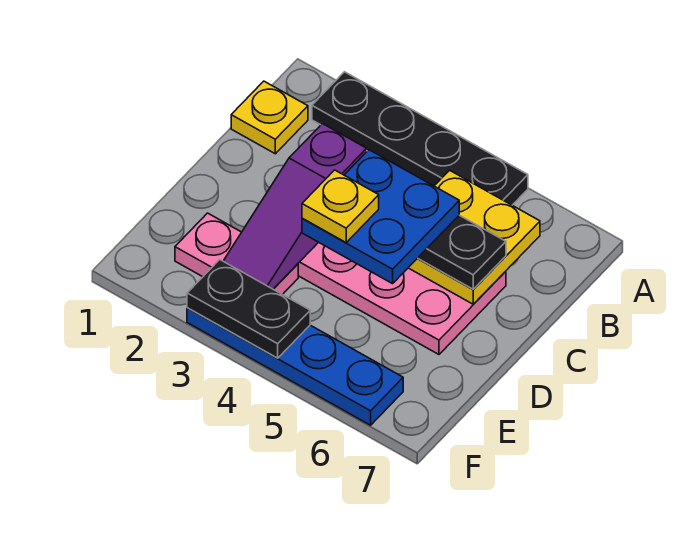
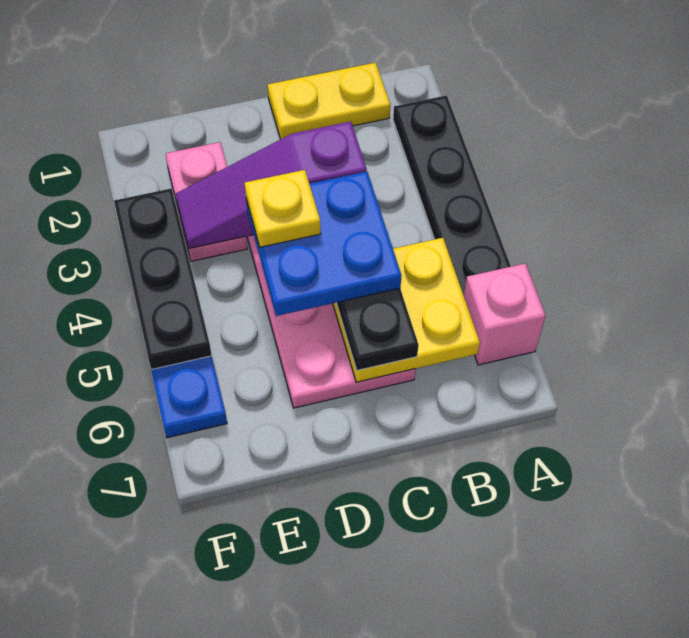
none -> pink 1x1 brick [464,263,546,365]
yellow 1x1 plate [231,81,308,154] -> yellow 1x2 plate [268,63,390,139]
black 1x2 plate [187,260,310,358] -> black 1x3 plate [114,188,212,370]

